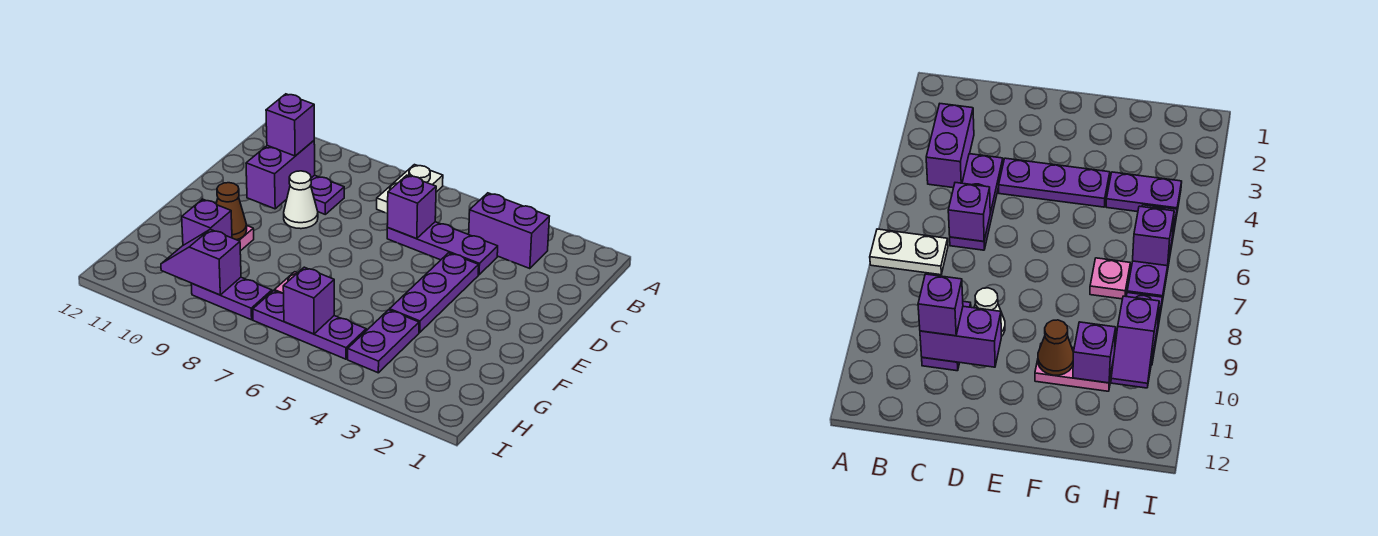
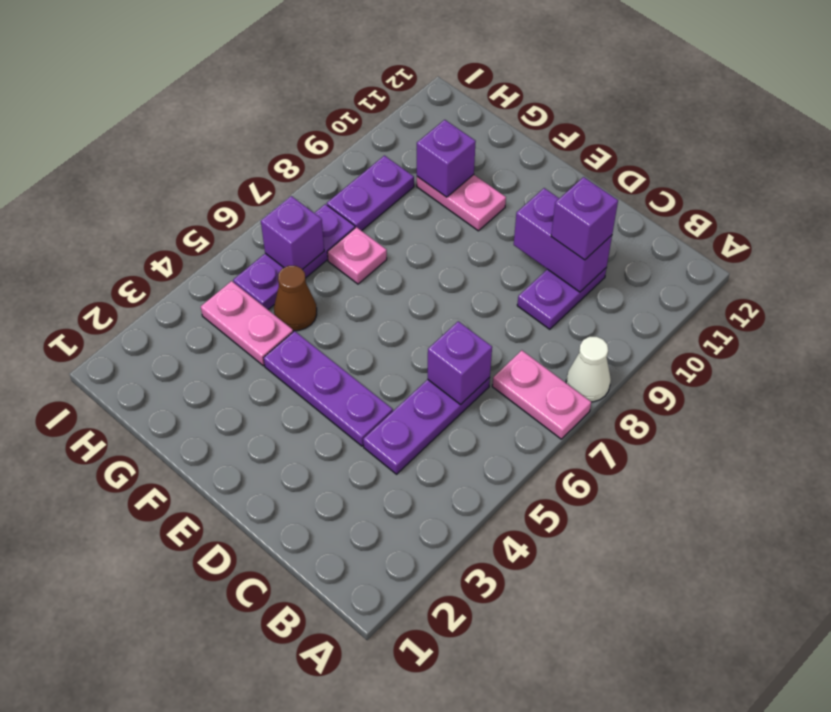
white 1x2 plate [377,165,443,214] -> pink 1x2 plate [492,350,591,439]
purple 1x2 brick [469,193,549,269] -> none
white 1x1 cone [284,171,318,229] -> white 1x1 cone moved to [566,337,611,402]
brown 1x1 cone [216,183,247,240] -> brown 1x1 cone moved to [274,266,317,331]
purple 1x2 plate [348,310,419,373] -> pink 1x2 plate [201,281,293,366]
purple 1x2 slope [161,229,241,295] -> none

